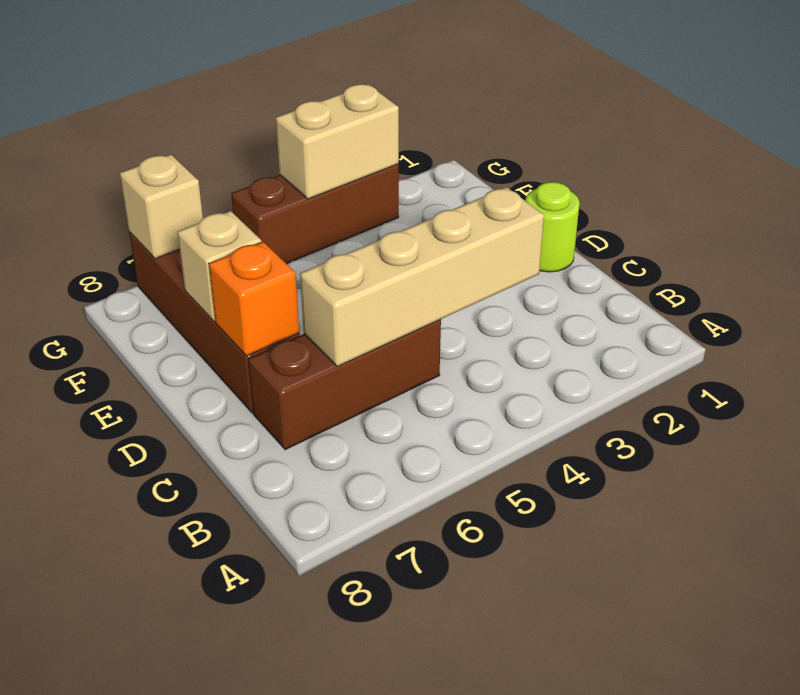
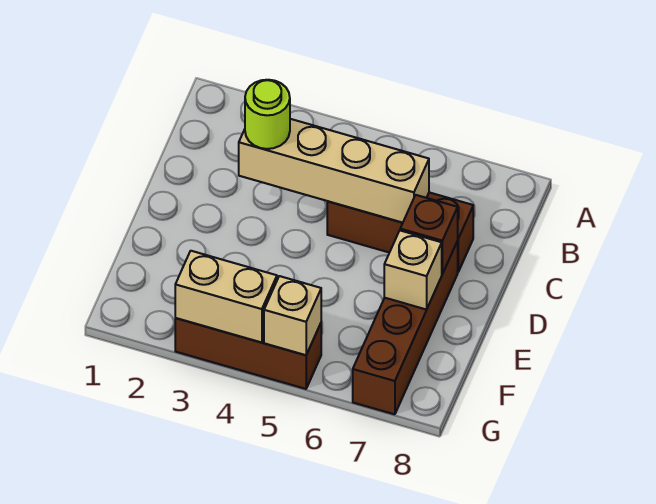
lime 1x1 round brick [526,182,580,272] -> lime 1x1 round brick moved to [245,80,290,149]
orange 1x1 brick [209,242,299,356] -> brown 1x1 brick [400,195,458,274]
tan 1x1 brick [120,155,203,259] -> tan 1x1 brick moved to [264,276,321,355]

